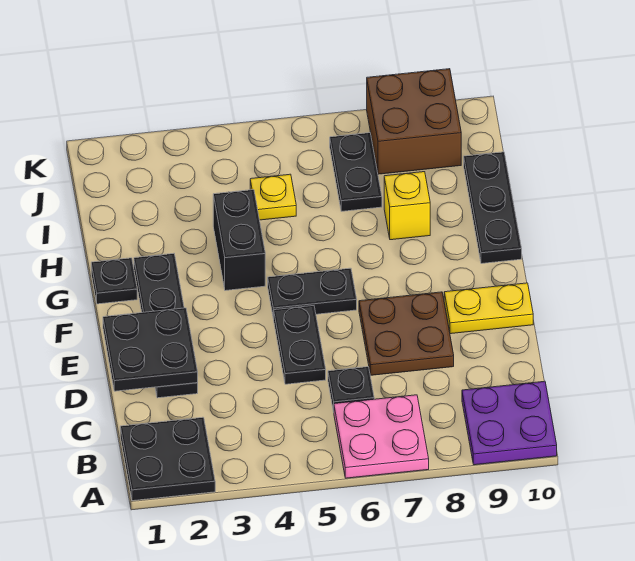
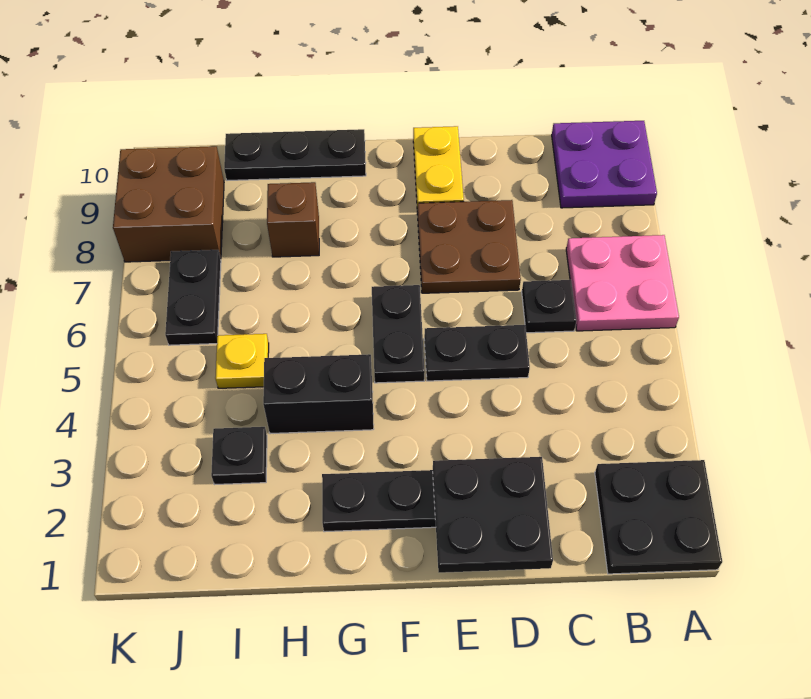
black 1x1 plate [91,258,137,304] -> black 1x1 plate moved to [211,427,267,485]
yellow 1x1 brick [384,172,430,240] -> brown 1x1 brick [267,182,319,257]
black 1x2 plate [330,133,382,211] -> black 1x2 plate turned to [165,250,221,345]

